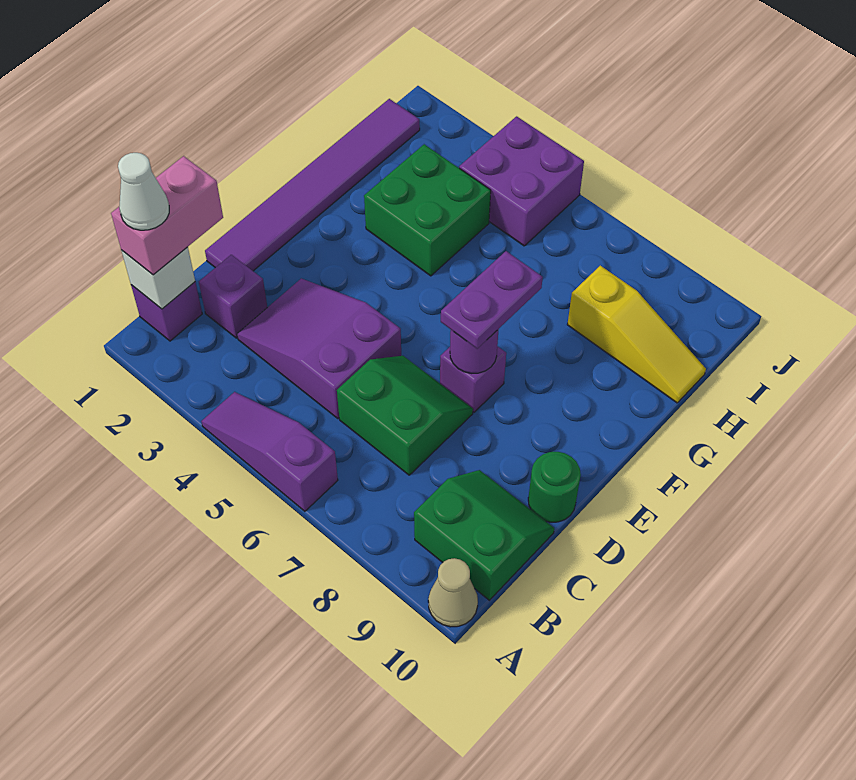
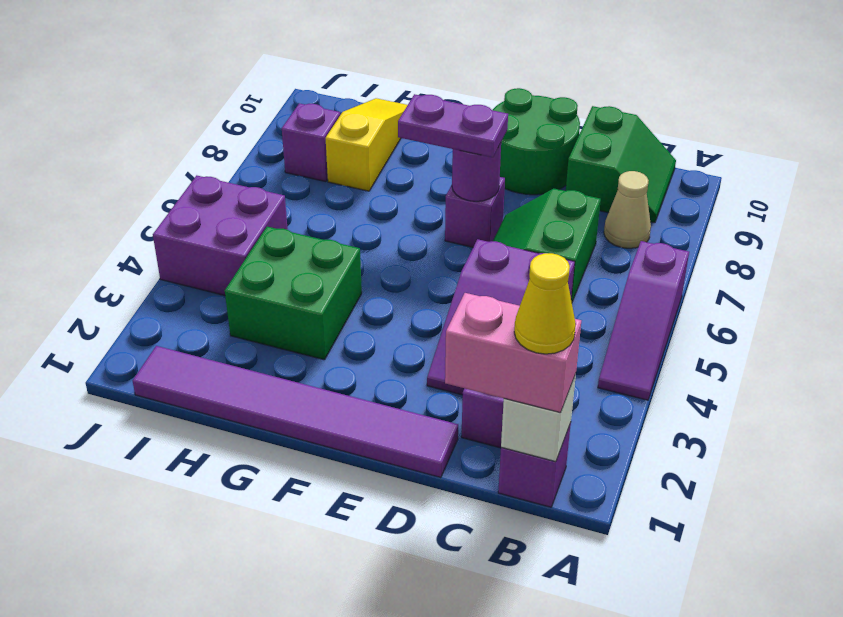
tan 1x1 cone [428,558,478,627] -> tan 1x1 cone moved to [604,171,651,248]
white 1x1 cone [118,153,169,230] -> yellow 1x1 cone [514,253,576,354]
green 2x2 slope [414,470,554,600] -> green 2x2 slope turned to [566,106,676,223]
green 1x1 round brick [528,452,581,522] -> green 2x2 round brick [493,88,580,195]
none -> purple 1x1 brick [282,103,340,182]

